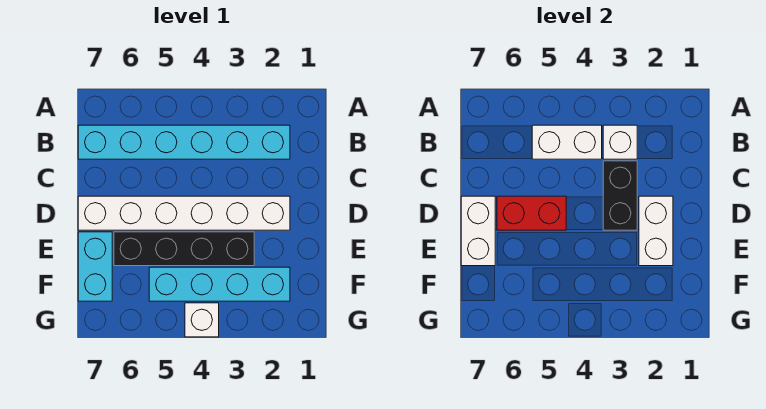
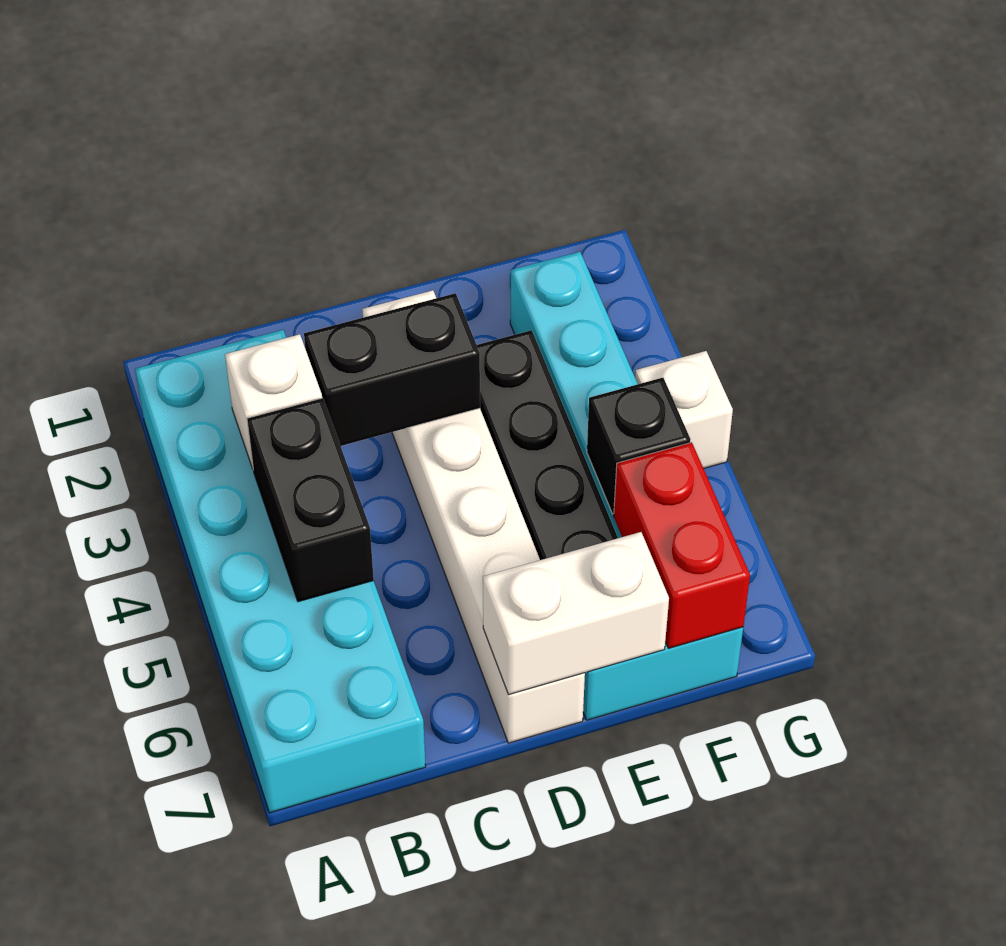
cyan 1x6 brick [78,125,290,159] -> cyan 2x6 brick [135,330,426,813]
white 1x2 brick [532,125,602,159] -> black 1x2 brick [247,398,374,602]
white 1x2 brick [639,196,673,266] -> none
red 1x2 brick [497,196,566,230] -> red 1x2 brick moved to [614,442,750,648]
none -> black 1x1 brick [587,378,691,514]

